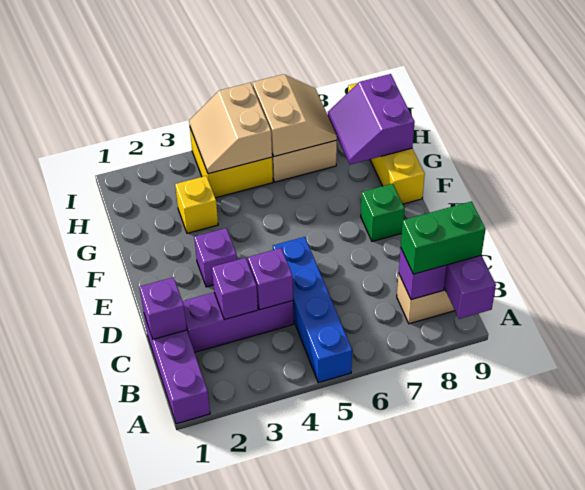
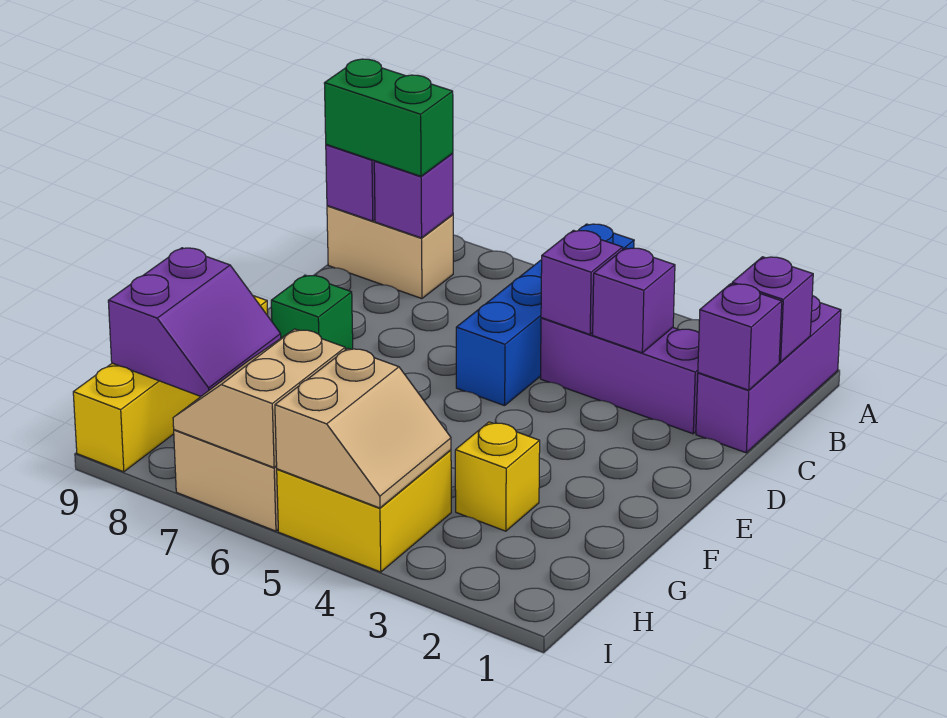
purple 1x1 brick [194,228,237,287] -> purple 1x1 brick moved to [732,257,813,362]

